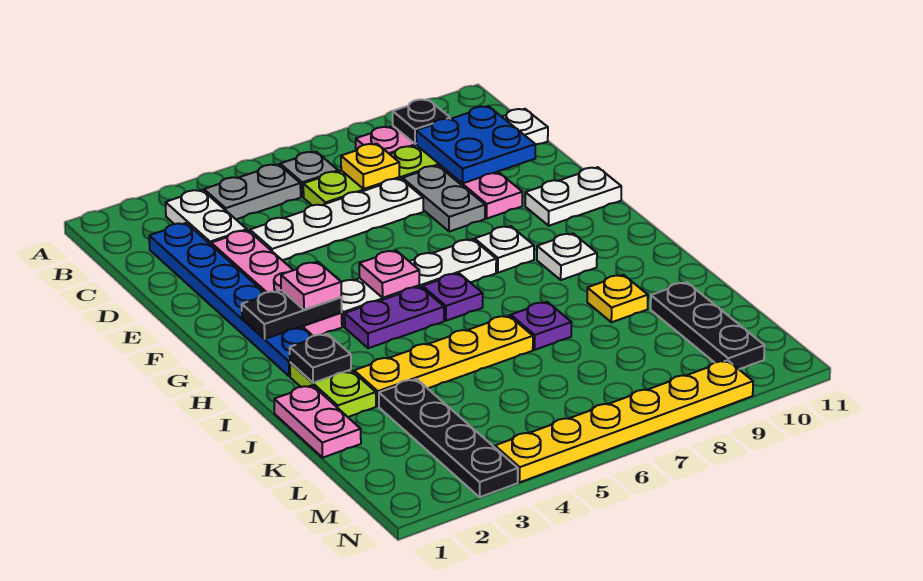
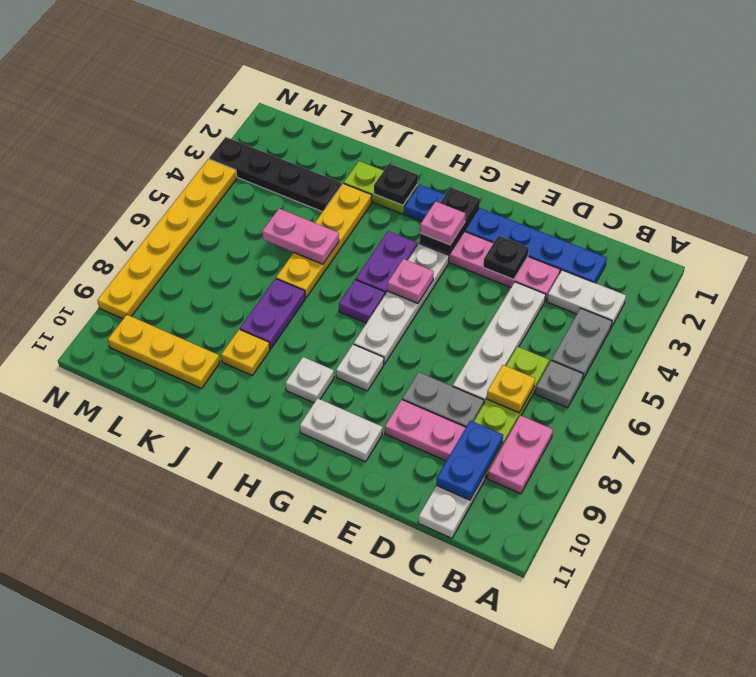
black 1x1 plate [393,99,450,144] -> black 1x1 plate moved to [483,236,529,280]
blue 2x2 plate [416,106,535,183] -> blue 1x2 plate [436,421,503,500]
white 1x2 plate [525,167,621,226] -> white 1x2 plate turned to [300,398,383,462]
pink 1x2 plate [274,385,361,458] -> pink 1x2 plate moved to [262,209,339,264]
purple 1x1 plate [511,302,572,350] -> purple 1x2 plate [240,278,305,349]
black 1x3 plate [651,282,765,369] -> yellow 1x3 plate [108,315,220,388]

